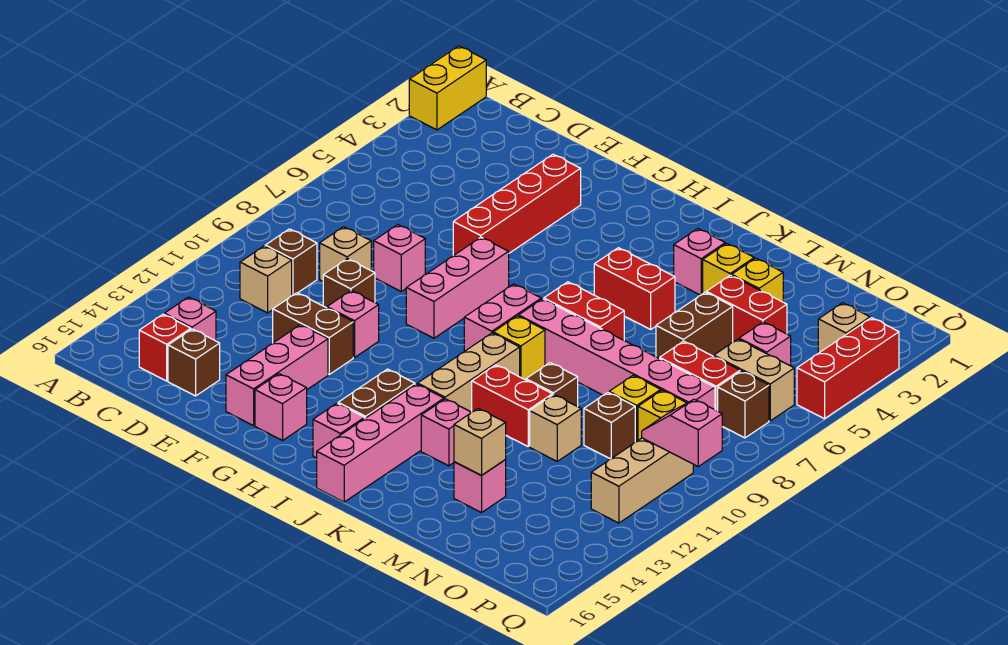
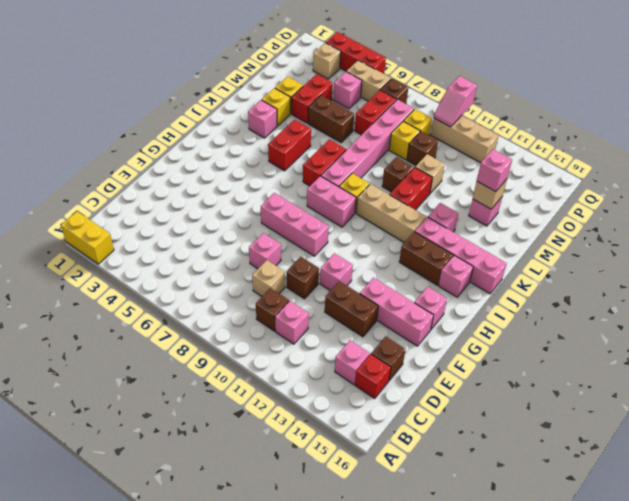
tan 1x1 brick [240,246,292,313] -> pink 1x1 brick [275,301,309,344]
brown 1x2 brick [273,293,353,374] -> brown 1x2 brick turned to [325,281,378,337]
red 1x4 brick [453,154,581,256] -> none
none -> pink 1x1 brick [477,149,512,192]
tan 1x2 brick [714,339,794,421] -> tan 1x2 brick turned to [346,60,391,101]

